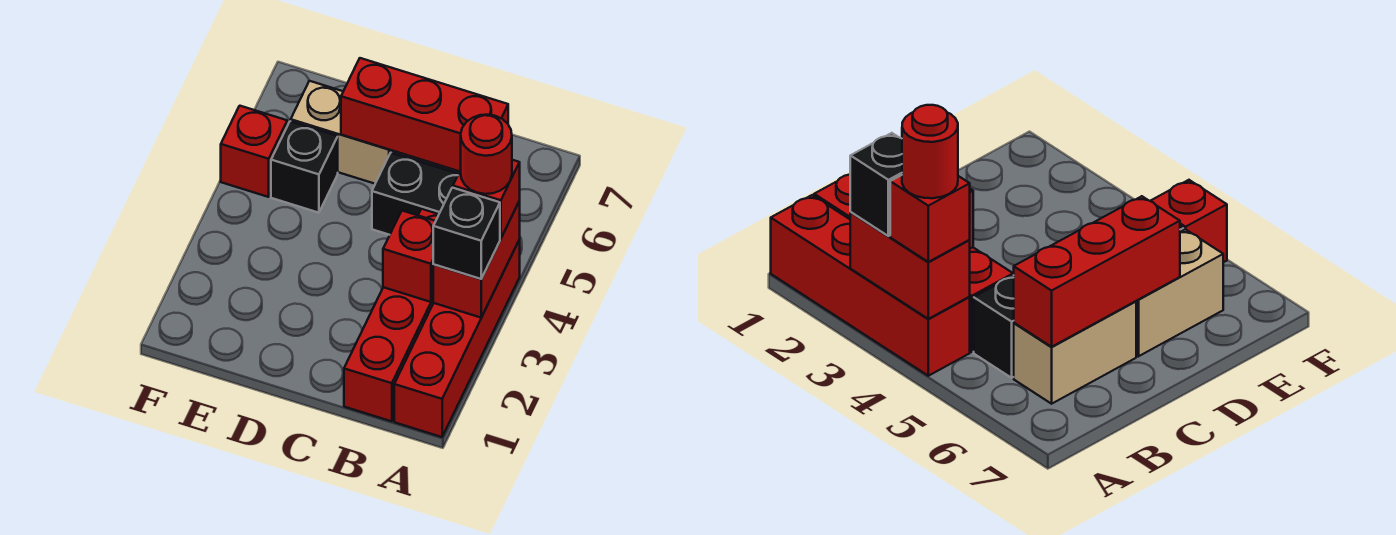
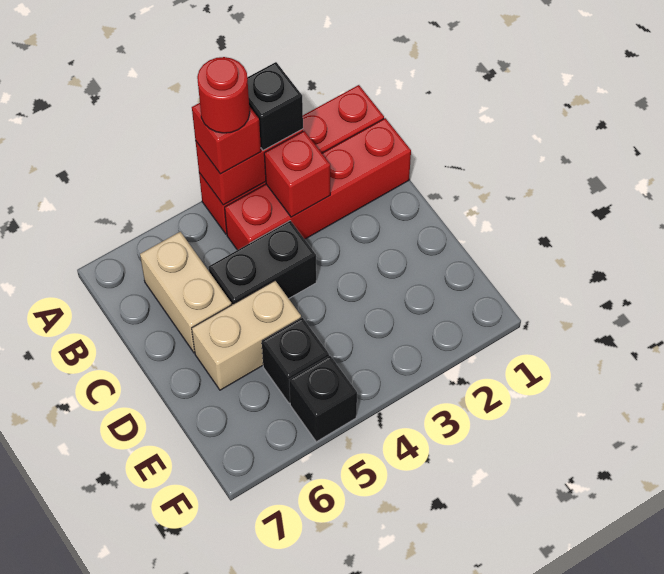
black 1x2 brick [372,153,458,235] -> black 1x2 brick turned to [208,221,316,305]
red 1x3 brick [341,58,508,171] -> none
tan 1x2 brick [291,81,392,184] -> tan 1x2 brick turned to [192,281,301,390]
red 1x1 brick [221,106,287,197] -> black 1x1 brick [289,356,357,442]

